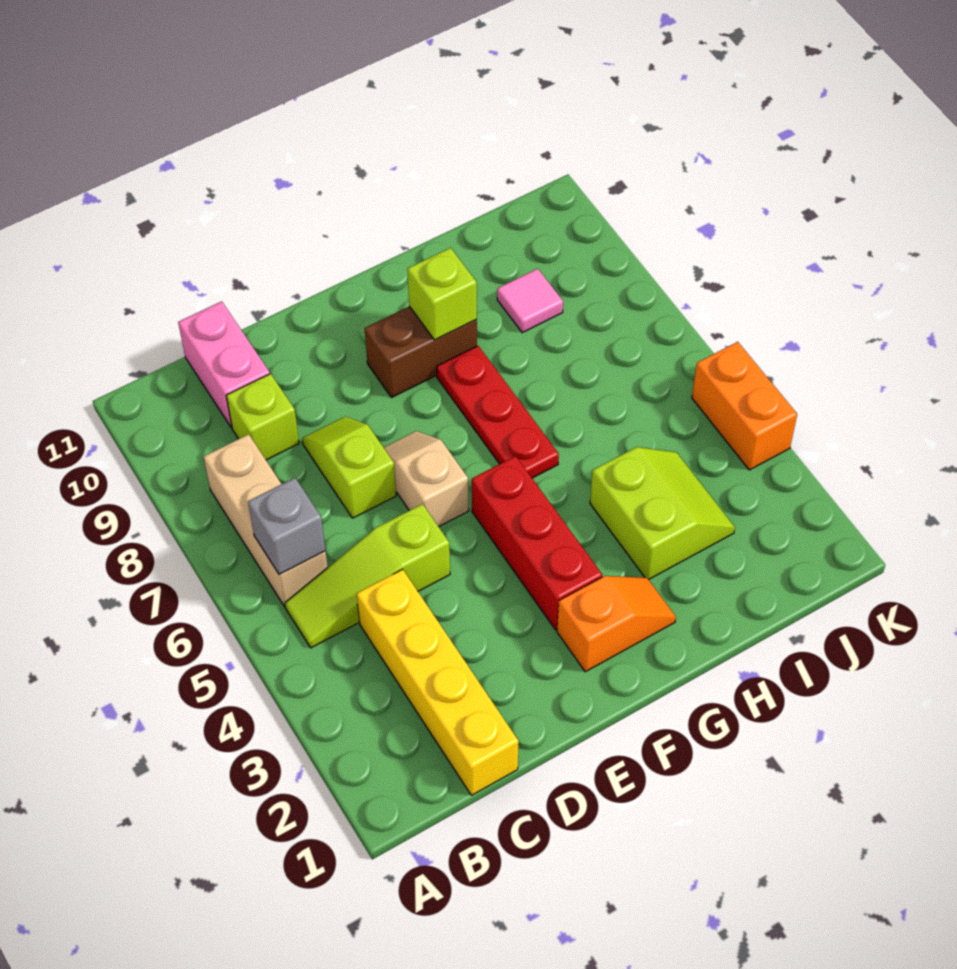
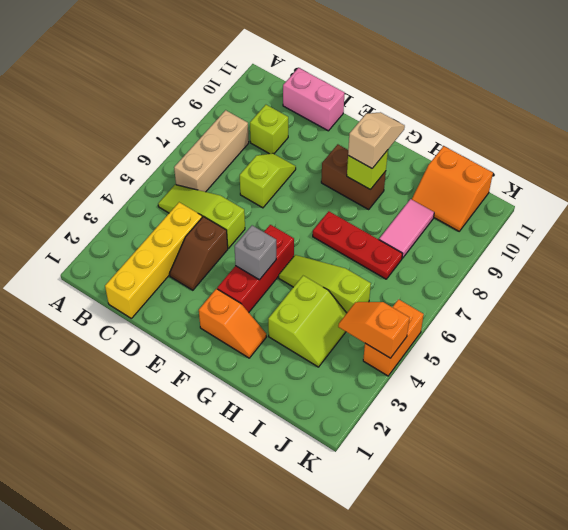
grey 1x1 brick [248,478,326,575] -> grey 1x1 brick moved to [234,225,276,280]
pink 1x2 brick [178,301,270,428] -> pink 1x2 brick turned to [283,68,345,131]
none -> brown 1x2 slope [170,216,228,290]
tan 1x2 slope [384,431,469,527] -> tan 1x2 slope moved to [348,112,405,168]
none -> lime 1x3 slope [279,255,371,313]
red 1x3 plate [437,346,559,478] -> red 1x3 plate turned to [313,211,402,279]
pink 1x1 tile [497,269,563,333] -> pink 1x2 tile [379,199,434,258]
none -> orange 2x2 slope [412,146,493,231]
none -> orange 1x2 slope [338,302,410,358]

